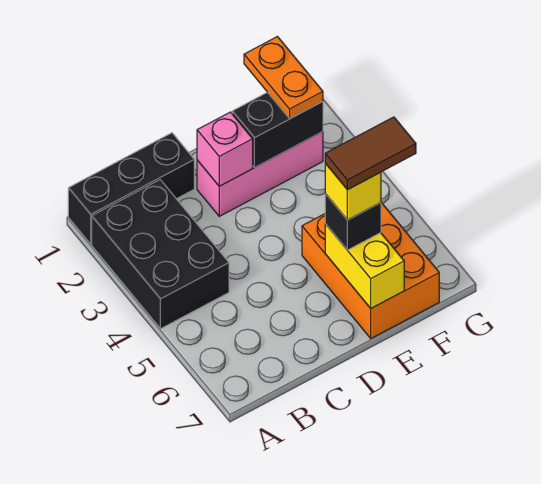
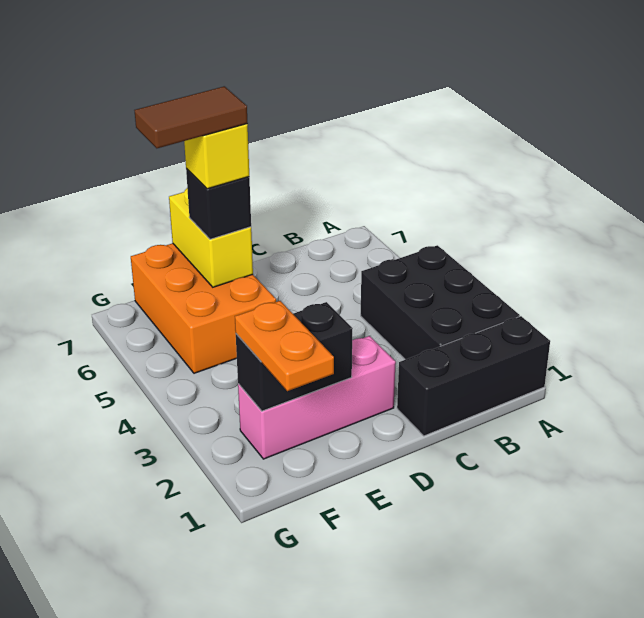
pink 1x1 brick [197,112,253,186] -> none

